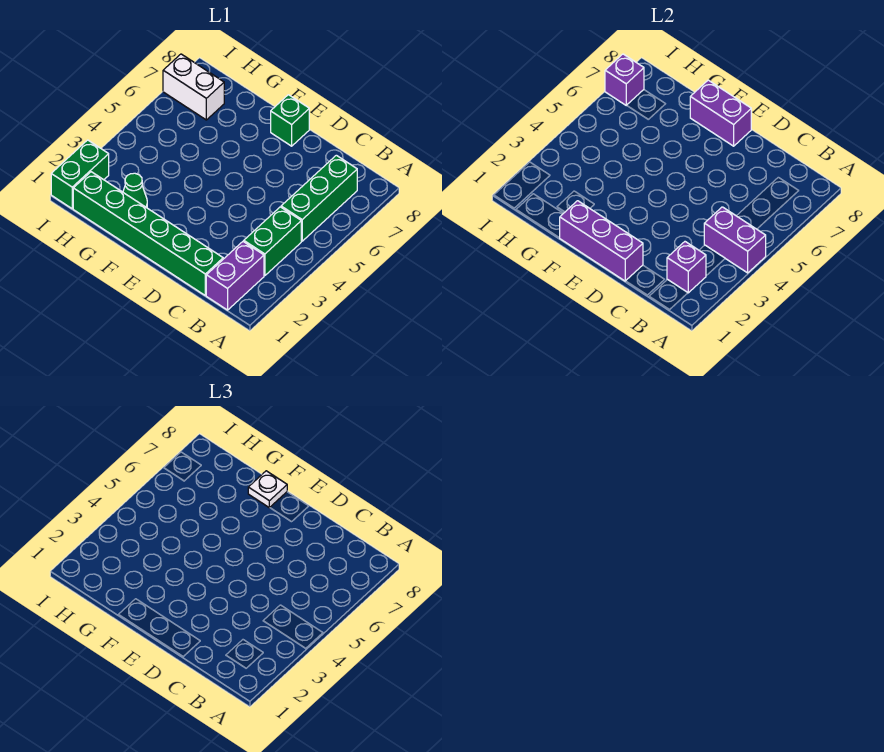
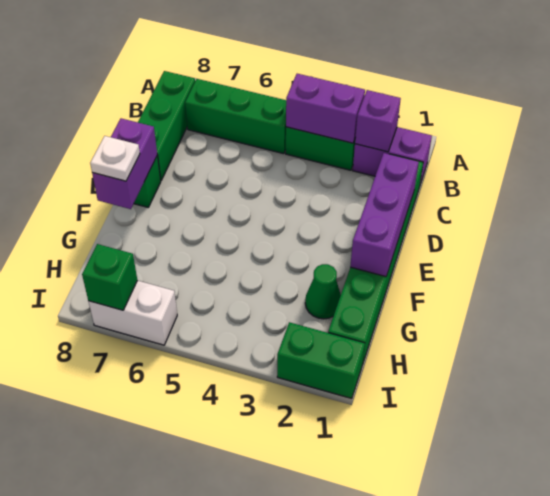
purple 1x2 brick [704,207,766,273] -> purple 1x2 brick turned to [286,74,365,143]
none -> green 1x3 brick [138,71,195,180]
white 1x2 brick [163,54,224,120] -> white 1x2 brick turned to [88,280,177,345]
purple 1x1 brick [605,54,644,105] -> green 1x1 brick [82,244,137,310]

